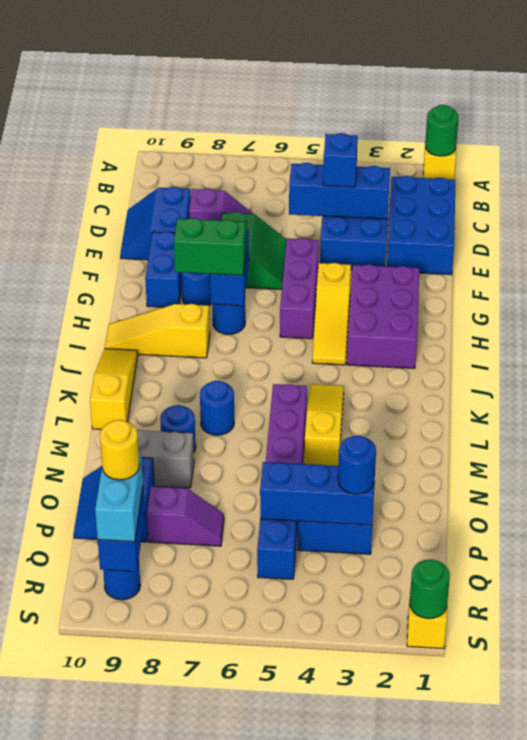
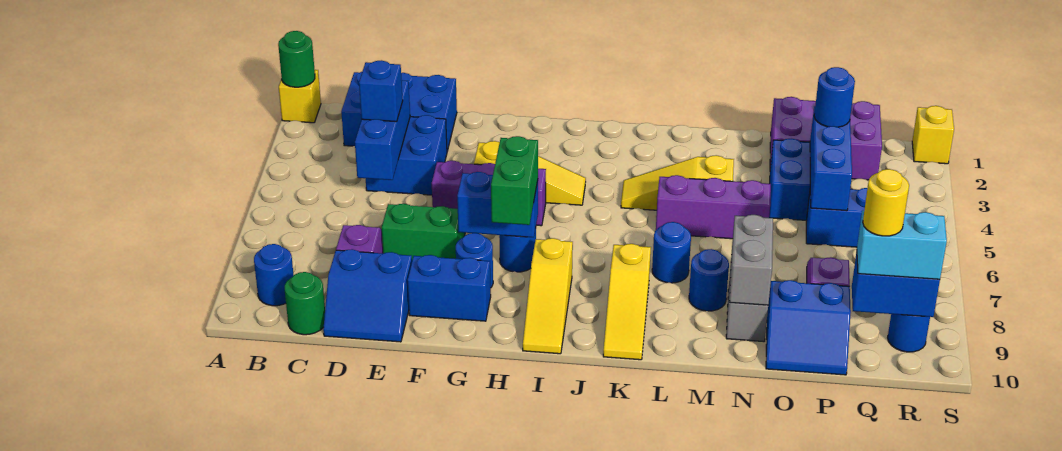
none -> blue 1x1 round brick [254,244,294,306]
purple 2x3 brick [347,264,419,369] -> purple 2x3 brick moved to [770,97,882,180]
yellow 1x3 slope [90,349,138,429] -> yellow 1x3 slope turned to [603,244,651,360]
none -> grey 1x2 brick [729,215,773,305]
green 1x1 round brick [410,560,450,619] -> green 1x1 round brick moved to [285,272,325,335]

